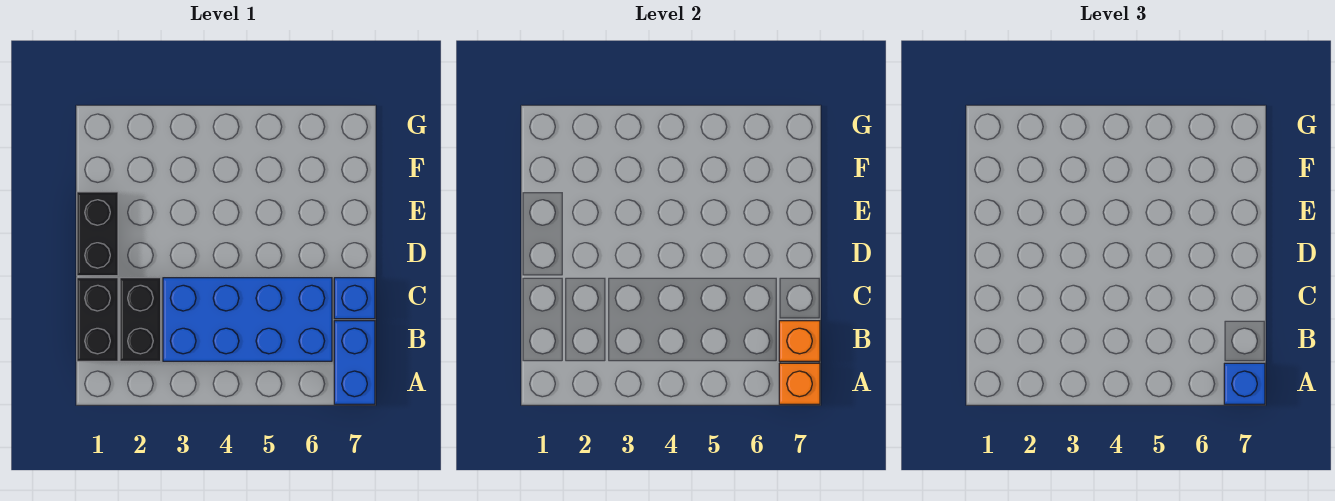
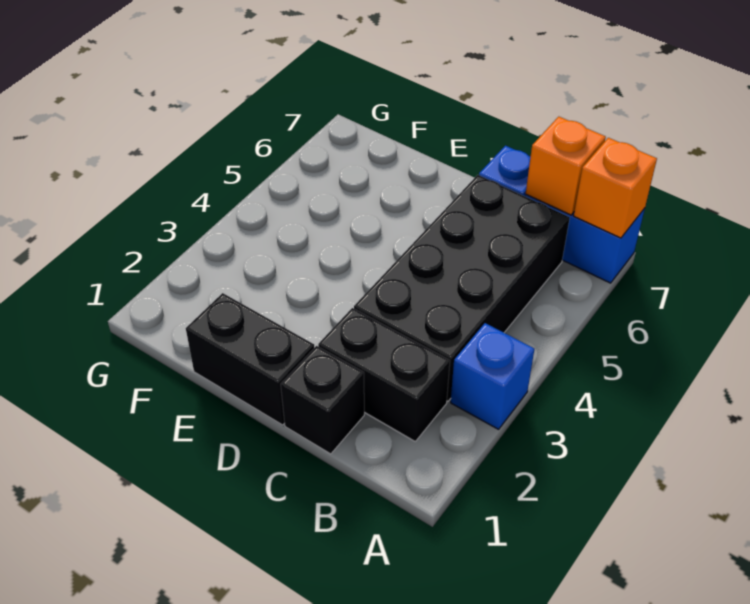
blue 1x1 brick [1224,363,1265,404] -> blue 1x1 brick moved to [451,323,534,429]
black 1x2 brick [77,278,118,361] -> black 1x1 brick [281,346,364,454]
blue 2x4 brick [163,278,332,361] -> black 2x4 brick [354,175,570,401]

